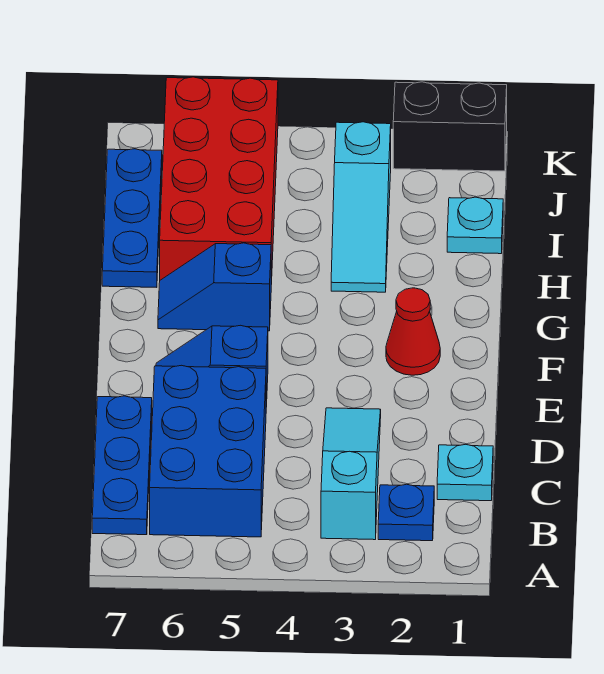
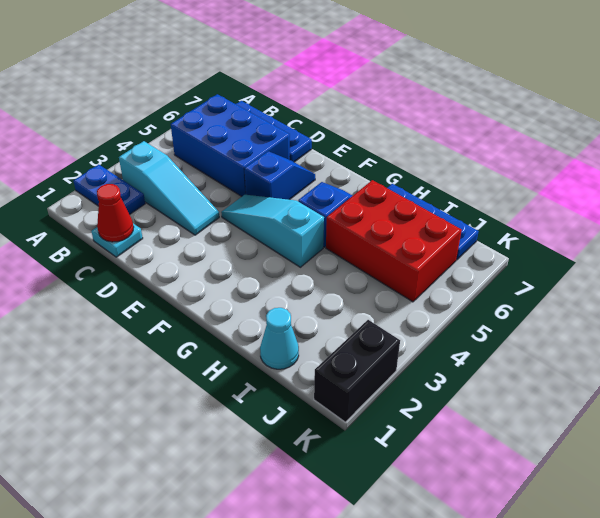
blue 1x1 plate [378,484,434,541] -> blue 1x2 plate [74,165,145,215]
red 1x1 cone [386,288,440,375] -> red 1x1 cone moved to [97,184,134,242]
cyan 1x3 slope [331,122,391,292] -> cyan 1x3 slope moved to [221,195,324,267]
red 2x4 brick [160,77,278,284] -> red 2x3 brick [326,180,462,302]
cyan 1x1 plate [447,197,503,254] -> cyan 1x1 cone [260,308,299,369]

